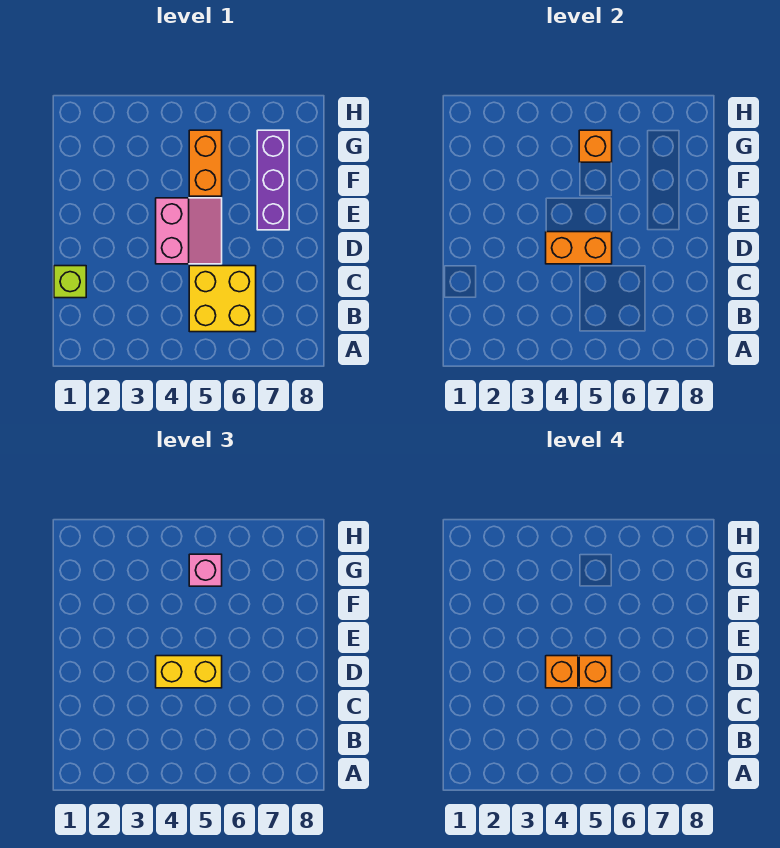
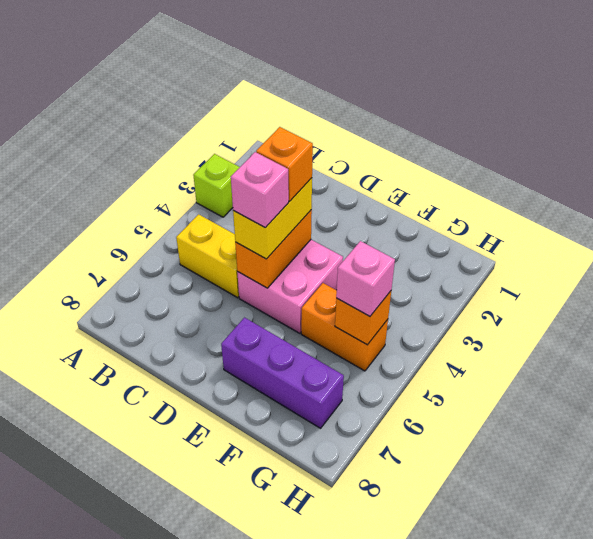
yellow 2x2 brick [189,266,256,332] -> yellow 1x2 brick [176,214,239,298]
lime 1x1 brick [54,266,86,298] -> lime 1x1 brick moved to [193,154,240,217]
pink 2x2 slope [156,198,222,264] -> pink 2x2 brick [237,240,343,333]
orange 1x1 brick [579,656,612,688] -> pink 1x1 brick [231,152,289,228]

